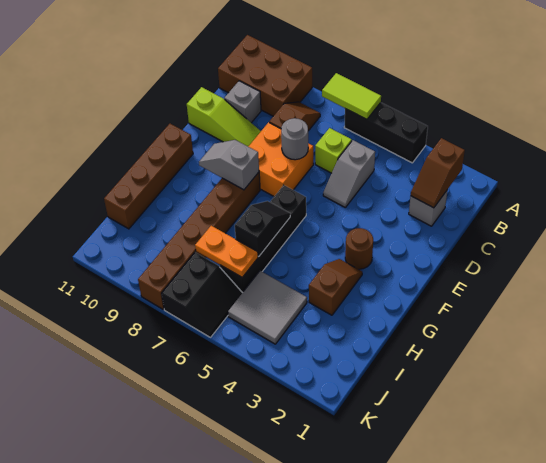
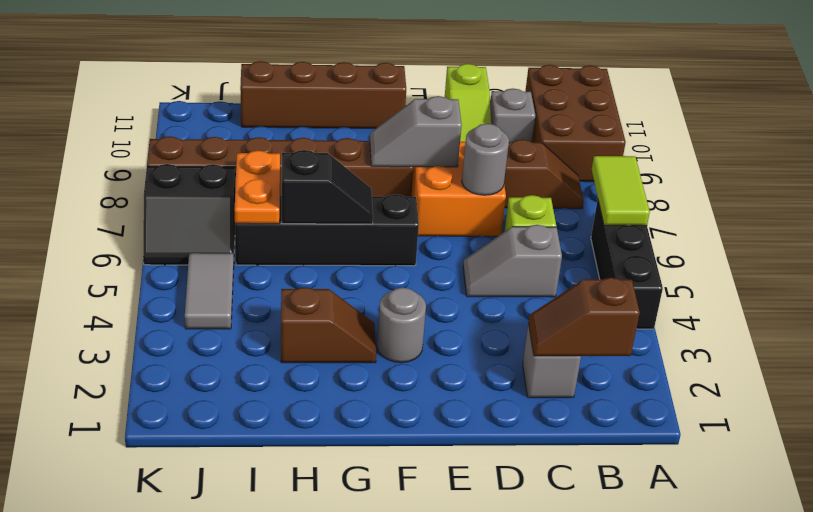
brown 1x1 round brick [345,228,373,269] -> grey 1x1 round brick [377,287,426,363]
grey 1x2 slope [199,140,259,190] -> grey 1x2 slope turned to [370,96,462,167]
grey 2x2 tile [228,271,307,344] -> grey 1x2 tile [185,253,234,329]

